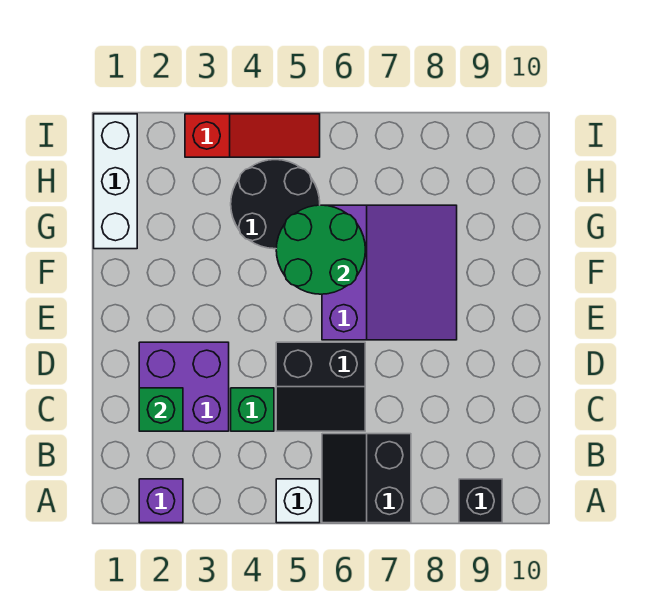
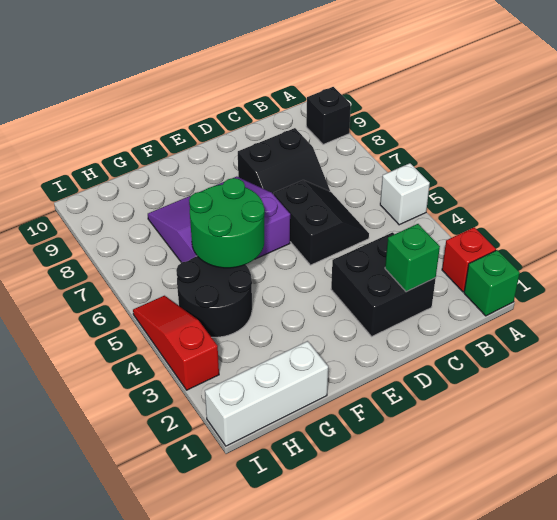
purple 1x1 brick [139,479,183,523] -> red 1x1 brick [442,227,496,292]
black 2x2 slope [322,434,411,523] -> black 2x2 slope moved to [238,128,330,195]
purple 2x2 brick [139,342,229,431] -> black 2x2 brick [331,232,436,336]
green 1x1 brick [231,388,274,431] -> green 1x1 brick moved to [464,250,520,316]

